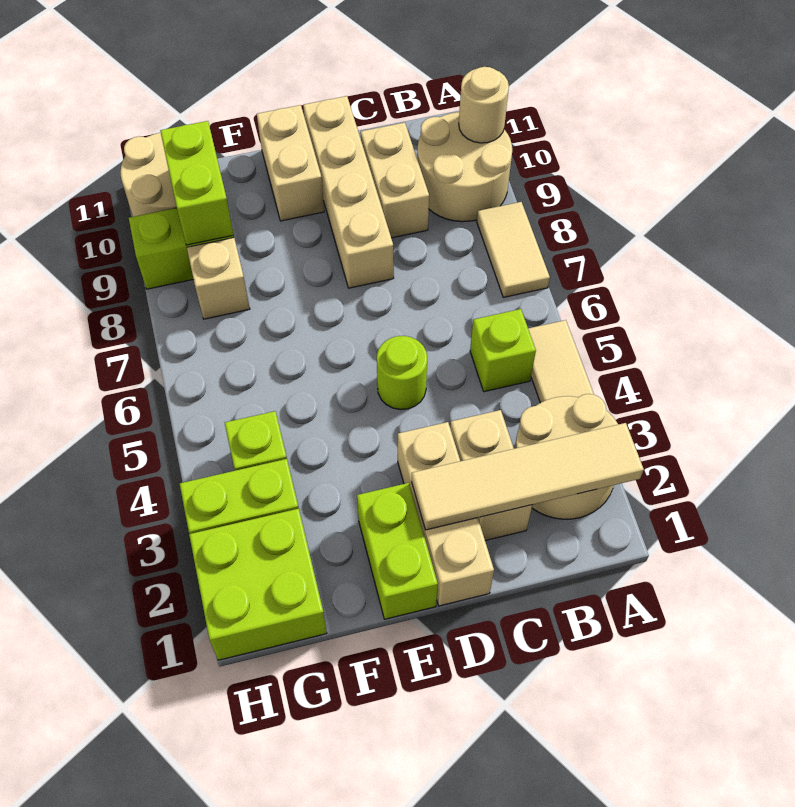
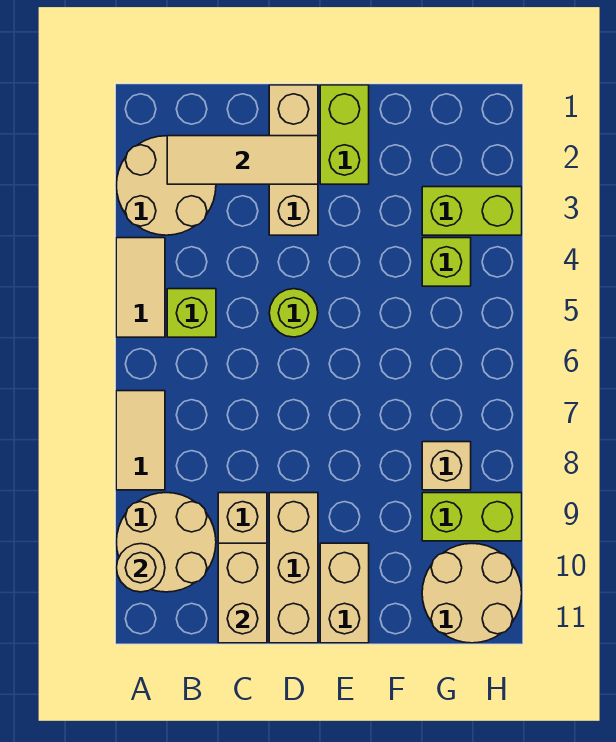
tan 1x4 tile [412,423,644,530] -> tan 1x3 tile [167,136,318,184]
tan 1x2 brick [450,410,532,541] -> tan 1x2 brick moved to [218,543,267,643]
tan 1x4 brick [303,96,394,288] -> tan 1x3 brick [269,493,318,643]
lime 2x2 brick [189,509,327,660] -> none
lime 1x2 brick [160,121,234,245] -> none

